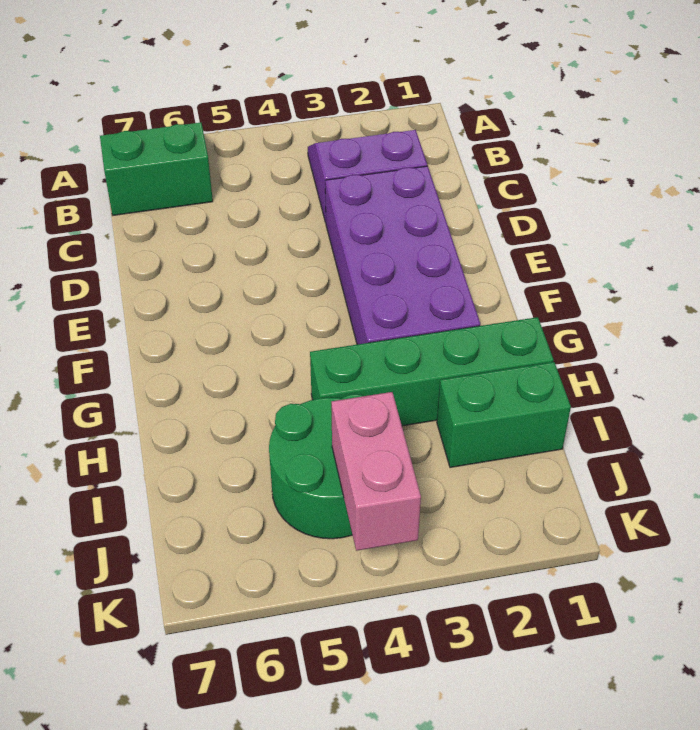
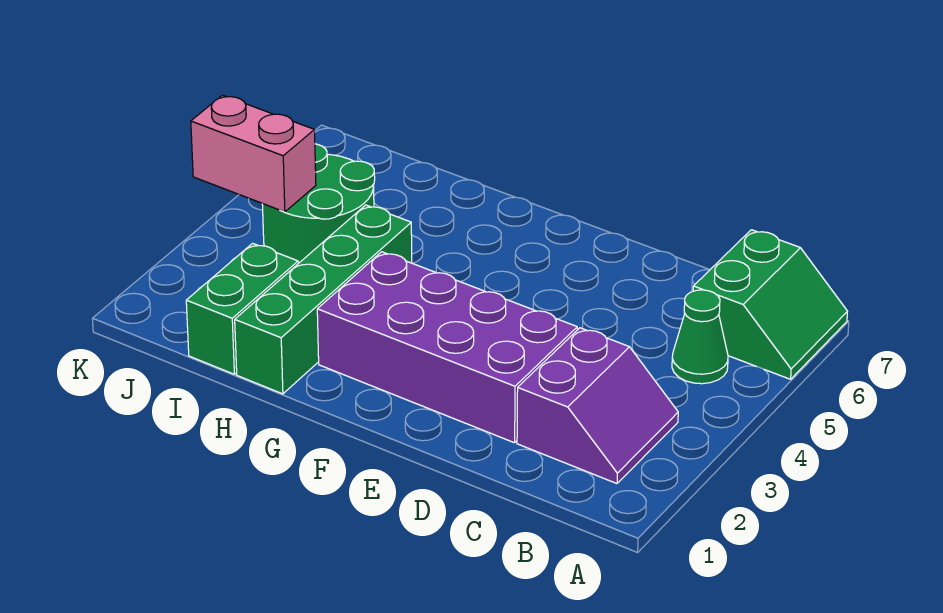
none -> green 1x1 cone [672,290,728,384]

